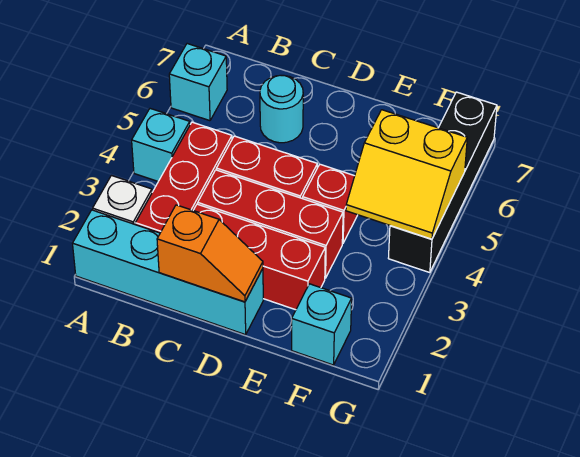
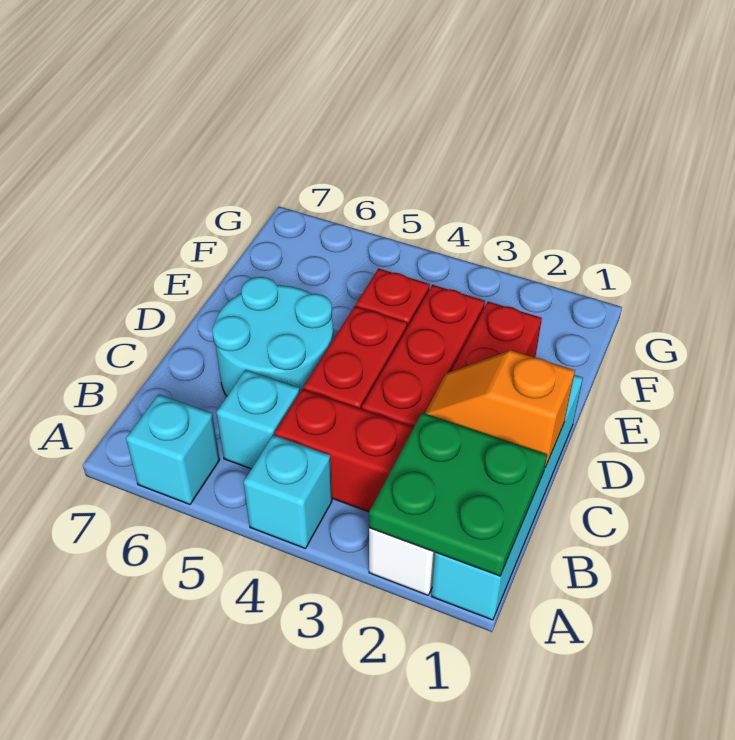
none -> green 2x2 plate [369,413,547,576]
orange 1x2 slope [157,205,263,302] -> orange 1x2 slope turned to [425,350,575,467]
cyan 1x1 round brick [260,75,303,143] -> cyan 2x2 round brick [212,277,333,396]
cyan 1x1 brick [292,284,352,365] -> cyan 1x1 brick moved to [216,370,300,469]
yellow 2x2 slope [346,110,467,239] -> none
black 1x4 brick [388,92,497,273] -> none

